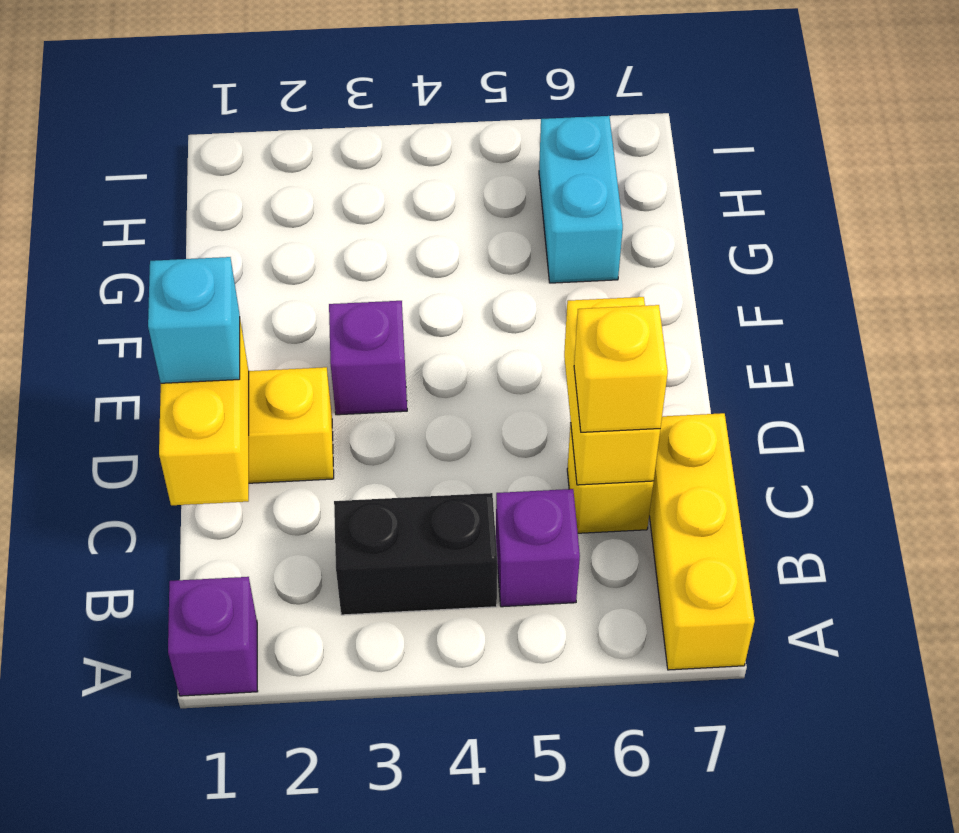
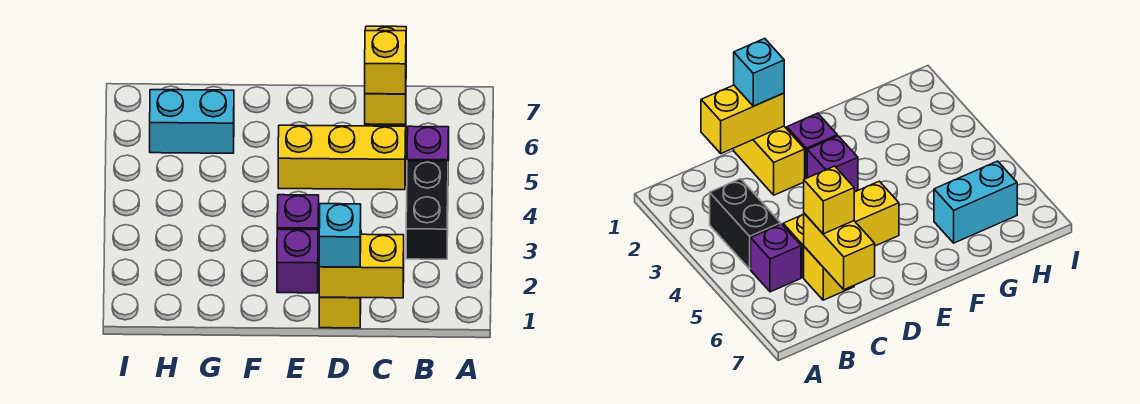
purple 1x1 brick [168,577,258,696] -> purple 1x1 brick moved to [277,229,318,293]
yellow 1x3 brick [649,413,755,670] -> yellow 1x3 brick moved to [278,125,406,190]
yellow 1x2 brick [564,297,660,485] -> yellow 1x2 brick turned to [365,26,406,124]

